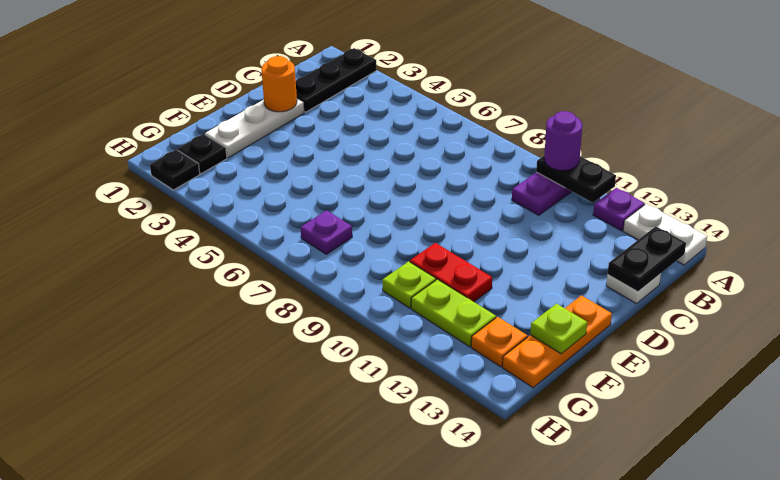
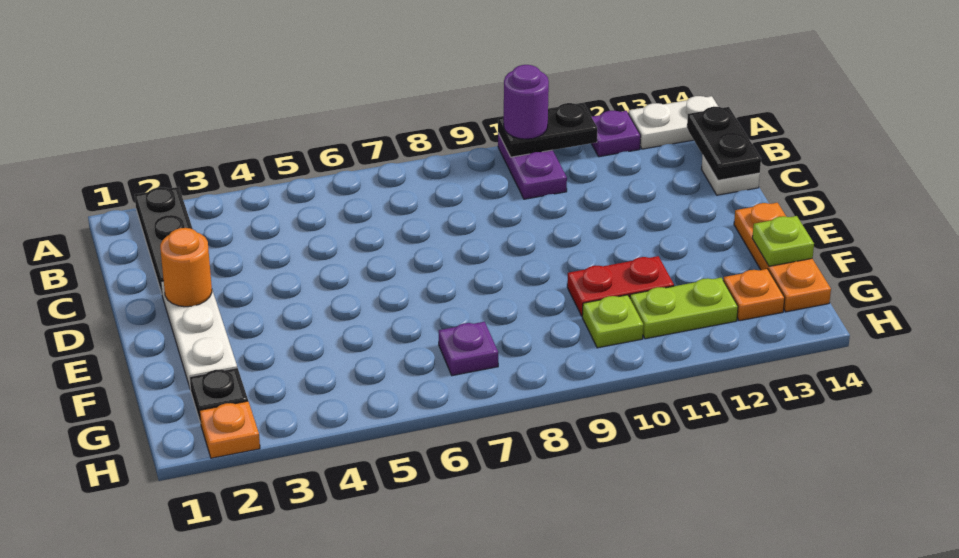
black 1x1 plate [150,149,200,190] -> orange 1x1 plate [200,401,260,458]

